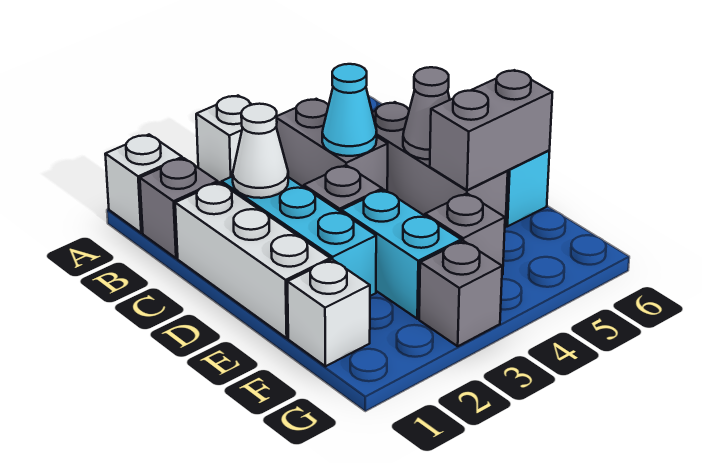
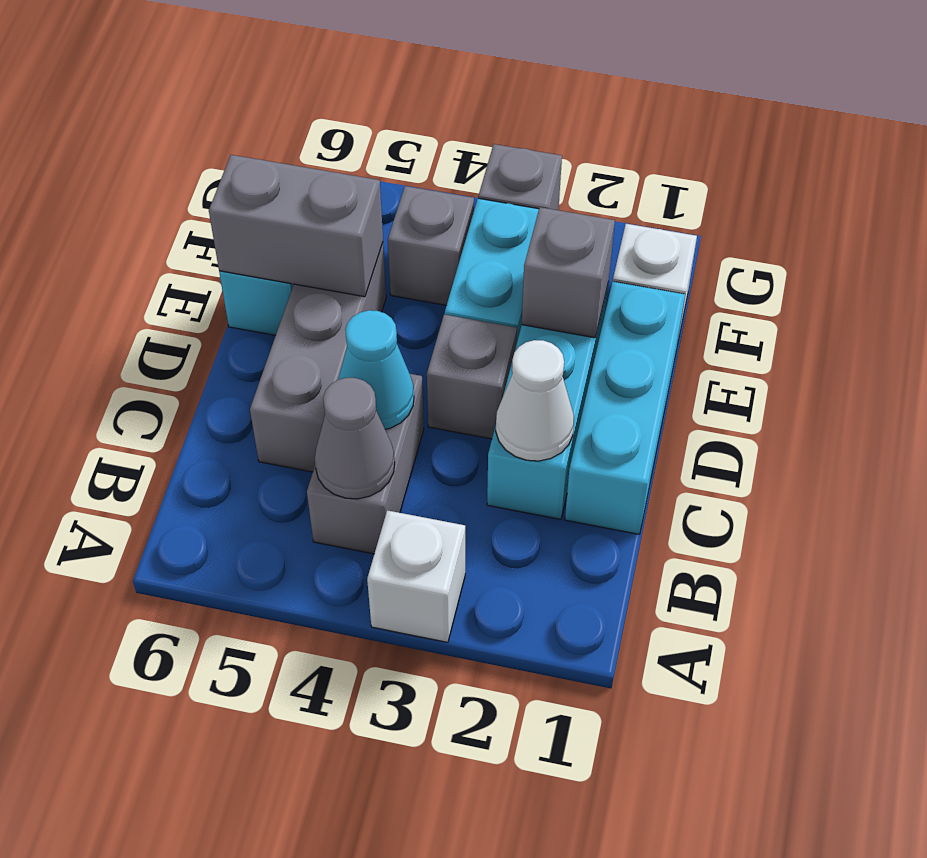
white 1x1 brick [105,135,182,233] -> none
grey 1x1 brick [140,158,218,258] -> grey 1x1 brick moved to [522,207,615,338]
white 1x3 brick [175,182,330,338] -> cyan 1x3 brick [565,282,685,534]
grey 1x1 cone [403,67,450,159] -> grey 1x1 cone moved to [315,378,395,499]

